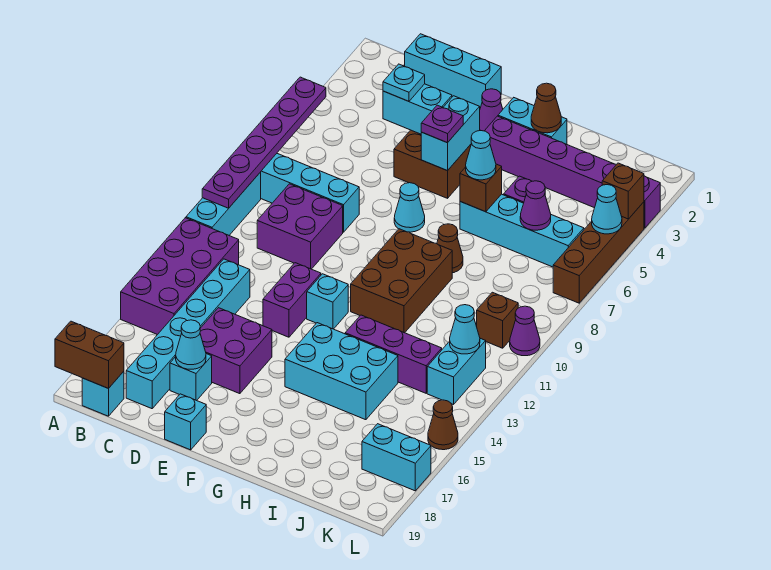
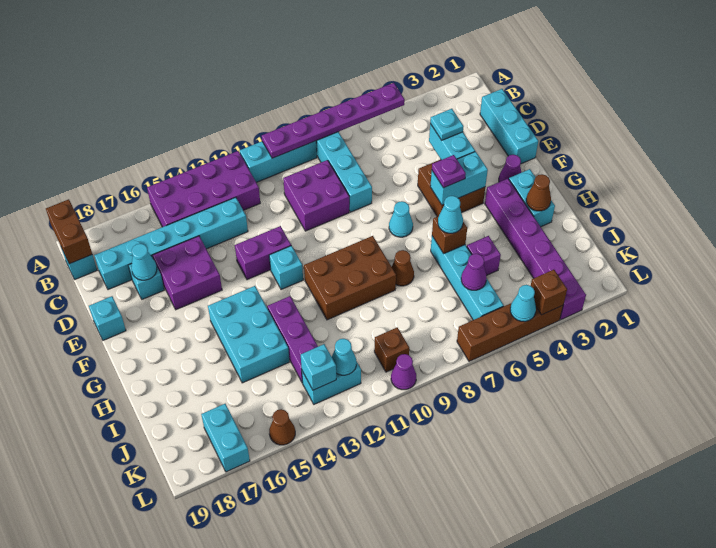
none -> cyan 1x1 brick [301,344,336,390]

